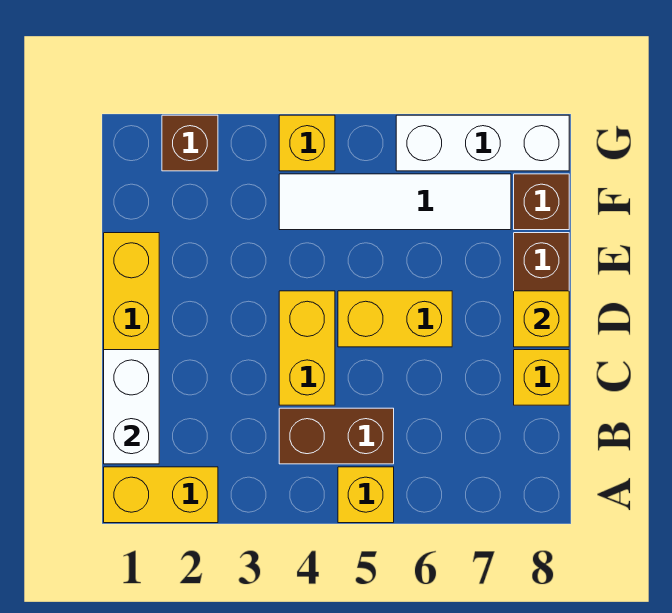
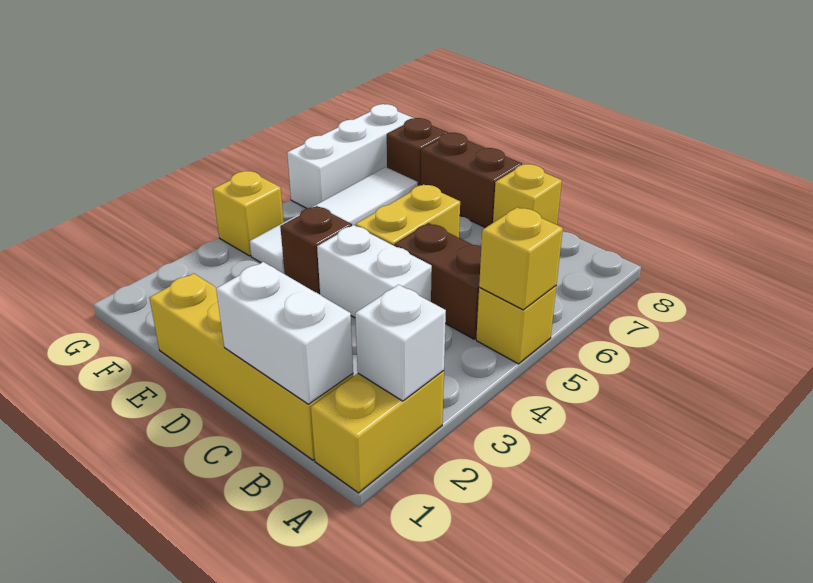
none -> white 1x1 brick [355,285,446,401]
brown 1x2 brick [279,408,394,464] -> brown 1x2 brick turned to [394,223,481,339]
yellow 1x2 brick [279,291,335,405] -> white 1x2 brick [317,225,432,318]
yellow 1x1 brick [514,291,569,347] -> yellow 1x1 brick moved to [479,207,563,310]
brown 1x1 brick [162,115,218,171] -> brown 1x1 brick moved to [280,206,352,294]

